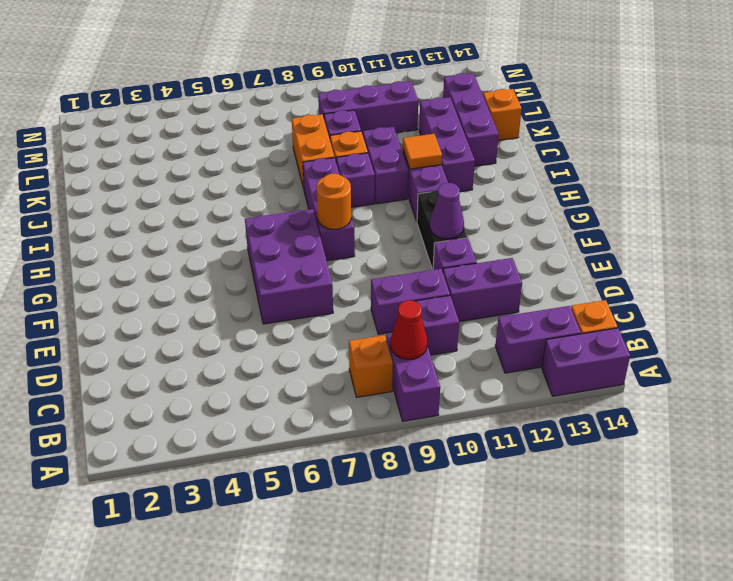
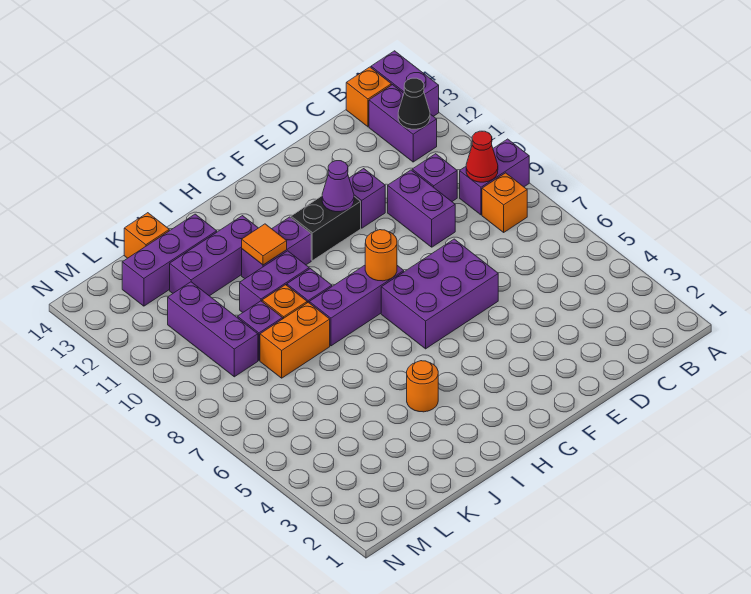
none -> black 1x1 cone [398,78,430,129]
purple 1x2 brick [443,258,522,322] -> none
none -> orange 1x1 round brick [407,361,438,412]

